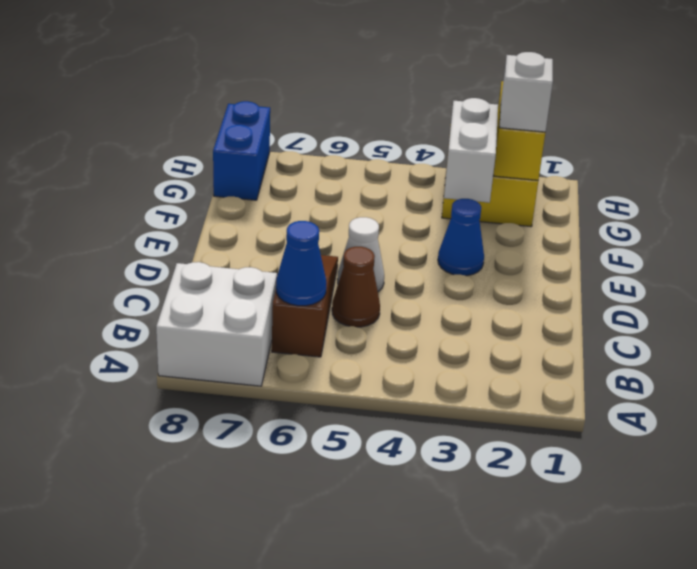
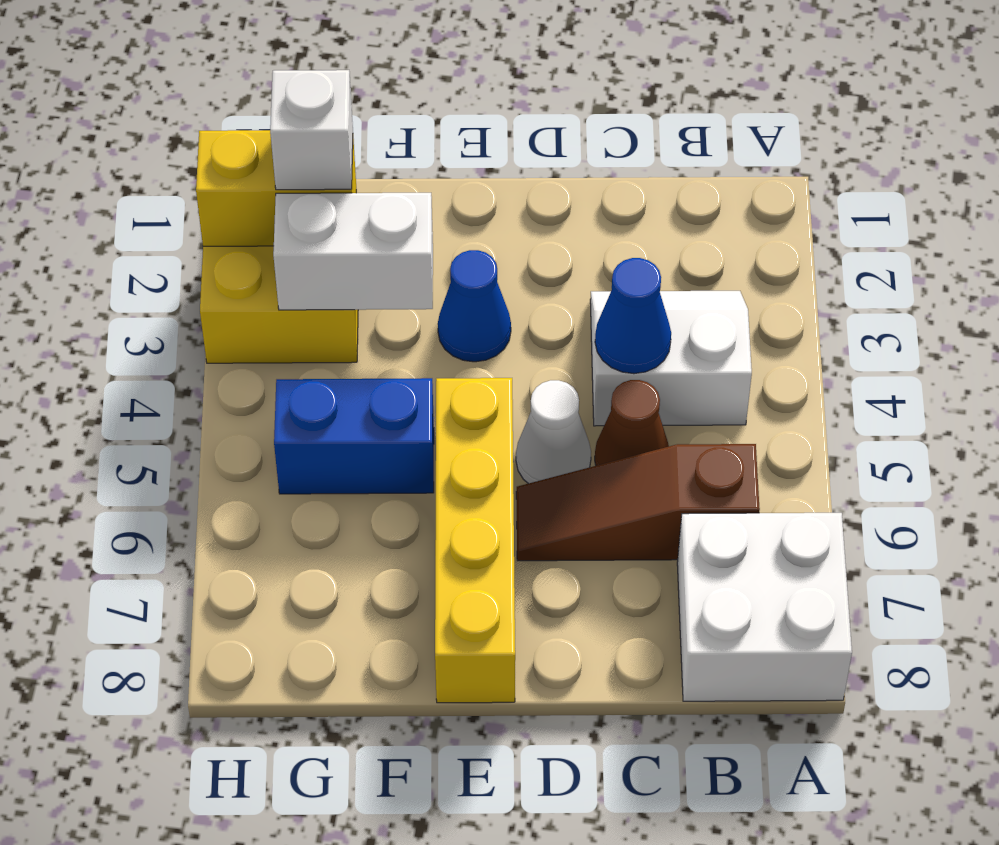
none -> white 2x2 slope [590,291,752,426]
blue 1x1 cone [276,221,326,306] -> blue 1x1 cone moved to [595,258,671,374]
none -> yellow 1x4 brick [435,378,515,703]
blue 1x2 brick [213,101,270,200] -> blue 1x2 brick moved to [274,378,434,494]

